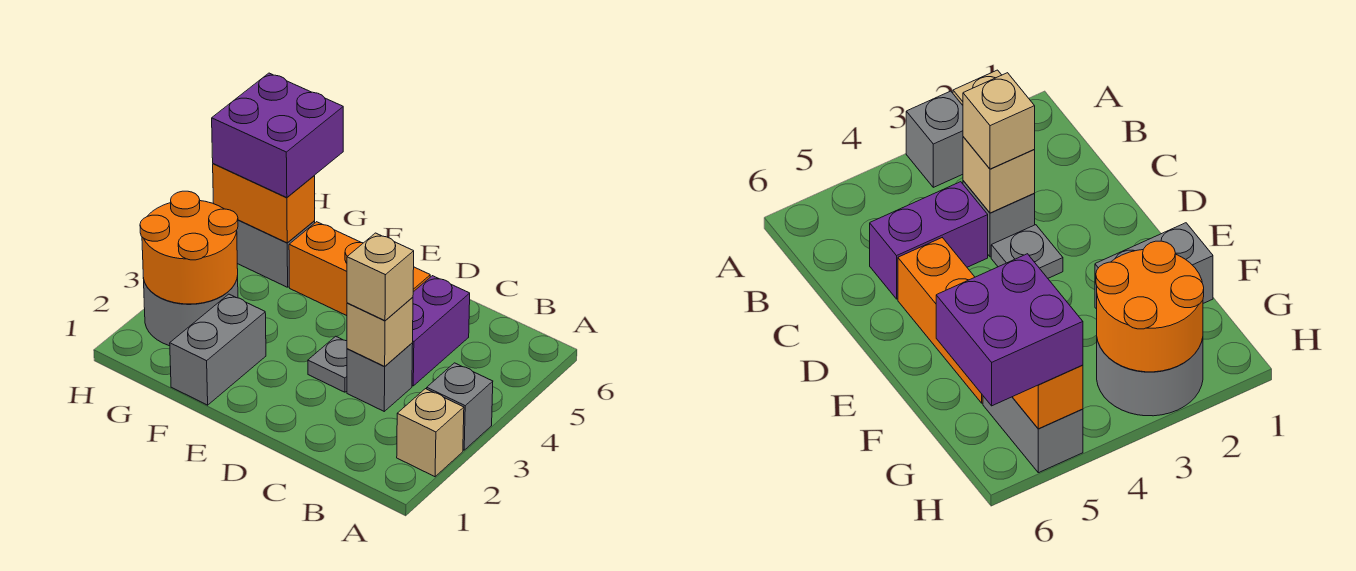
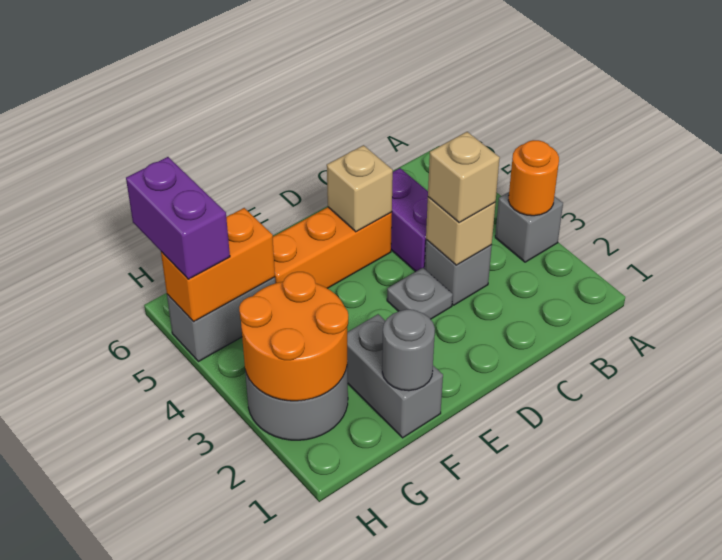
tan 1x1 brick [397,389,464,477] -> tan 1x1 brick moved to [327,145,393,232]
none -> orange 1x1 round brick [508,140,559,216]
none -> grey 1x1 round brick [382,309,435,391]
purple 2x2 brick [212,73,343,198] -> purple 1x2 brick [126,157,230,279]

